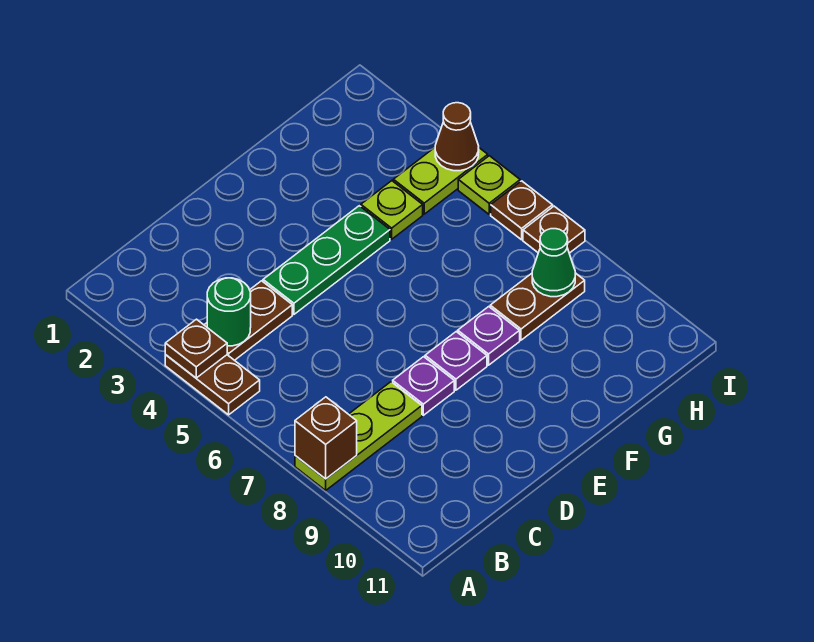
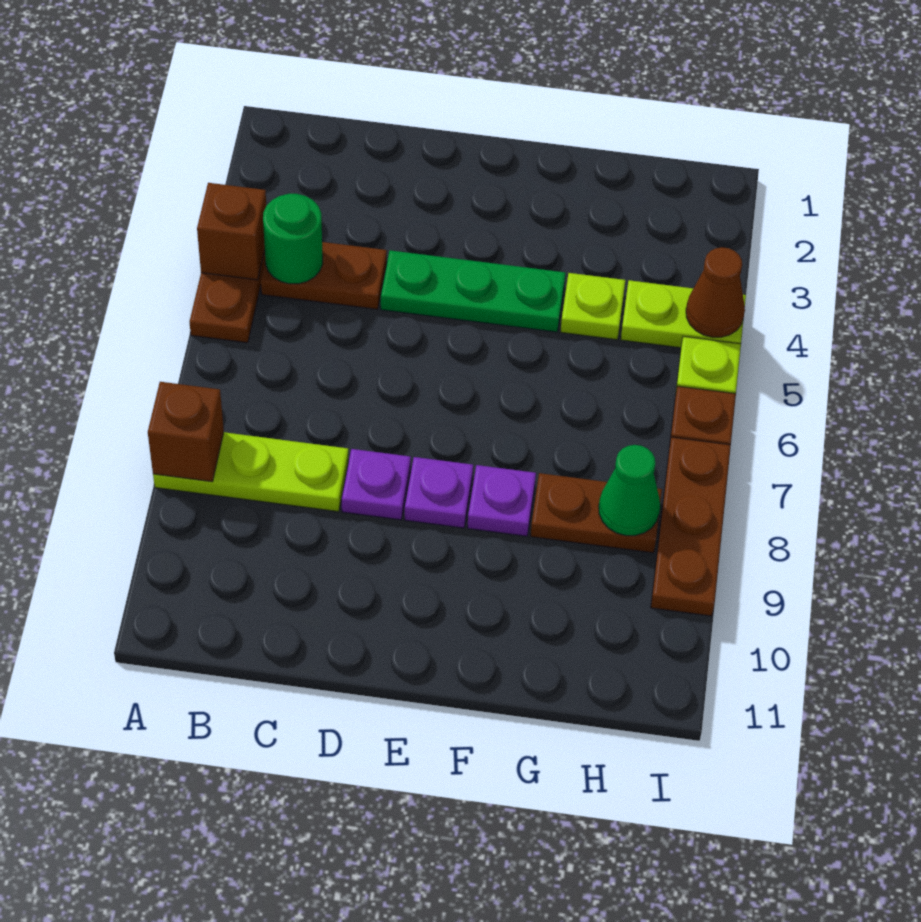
brown 1x1 plate [165,319,227,378] -> brown 1x1 brick [197,183,266,280]
brown 1x1 plate [523,206,585,253] -> brown 1x3 plate [651,437,731,616]

